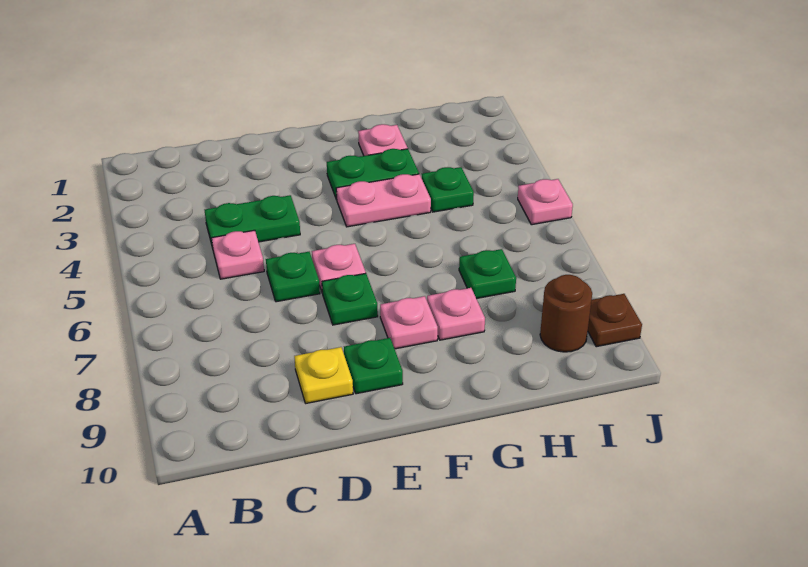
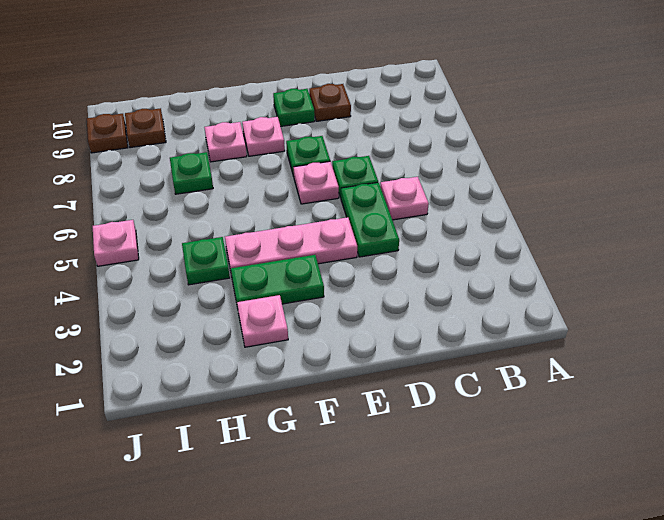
green 1x2 plate [205,195,300,248] -> green 1x2 plate turned to [341,183,399,257]
yellow 1x1 plate [294,347,353,403] -> brown 1x1 plate [309,84,351,121]
pink 1x2 plate [336,174,431,227] -> pink 1x3 plate [225,217,357,276]
brown 1x1 round brick [540,275,592,352] -> brown 1x1 plate [125,108,166,148]

